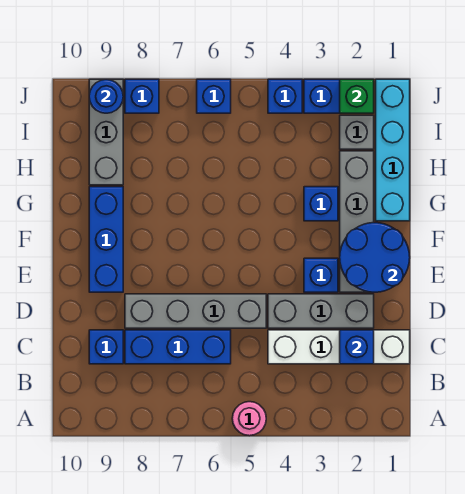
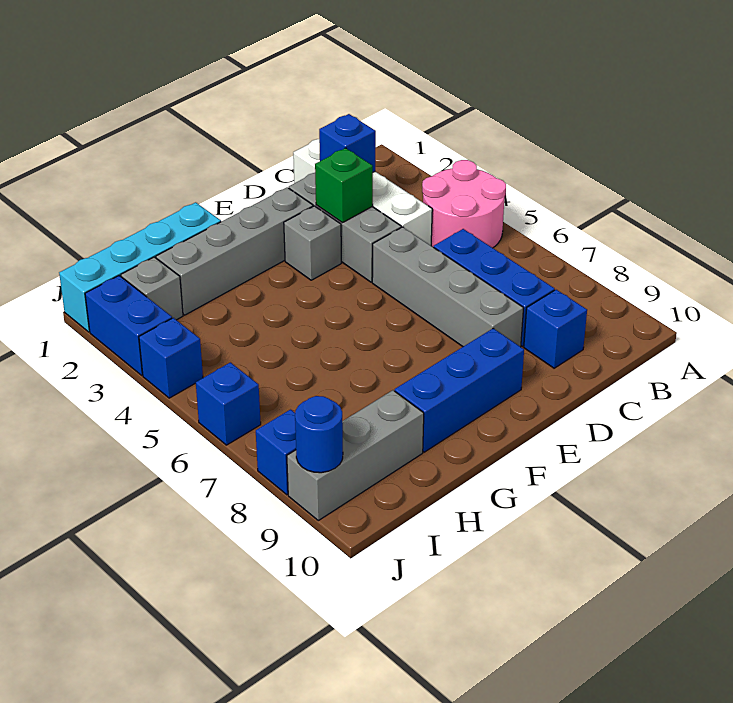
pink 1x1 round brick [232,402,266,436] -> pink 2x2 round brick [422,160,506,248]
blue 2x2 round brick [340,223,410,292] -> none
blue 1x1 brick [304,258,338,292] -> grey 1x1 brick [284,206,341,280]
blue 1x1 brick [304,187,338,221] -> none
green 1x1 brick [340,79,374,113] -> green 1x1 brick moved to [315,148,373,223]

